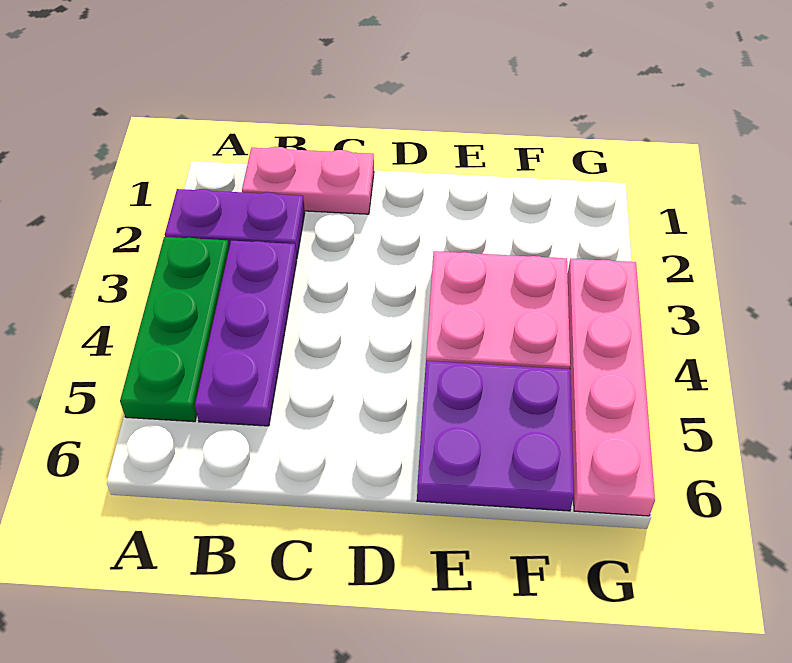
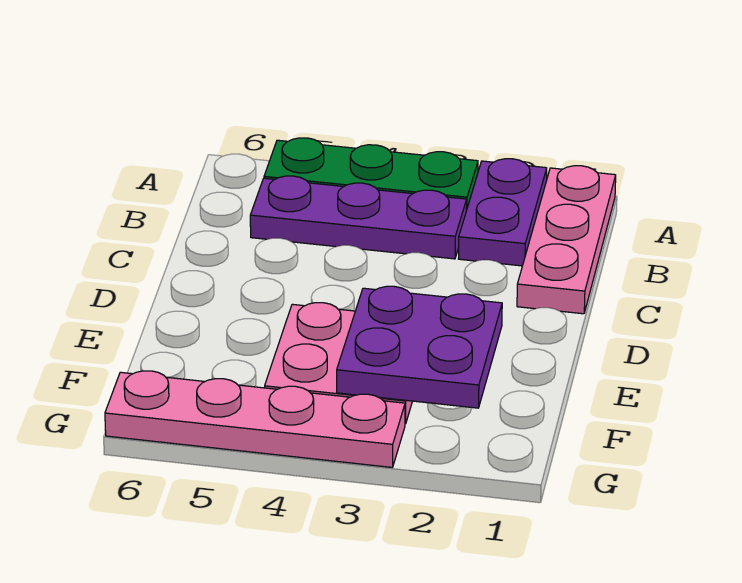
pink 1x2 plate [242,147,374,214] -> pink 1x3 plate [517,166,616,314]
purple 2x2 plate [417,361,574,511] -> purple 2x2 plate moved to [337,286,502,408]

